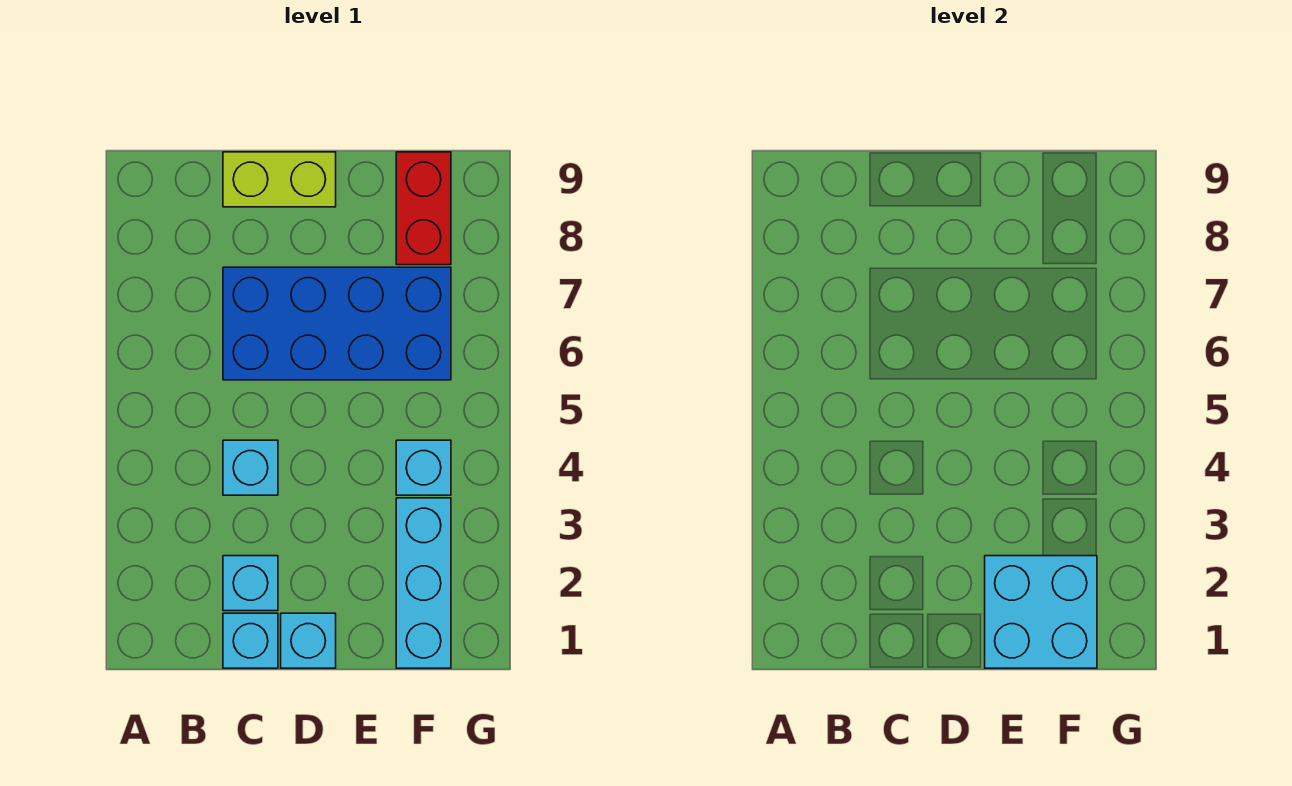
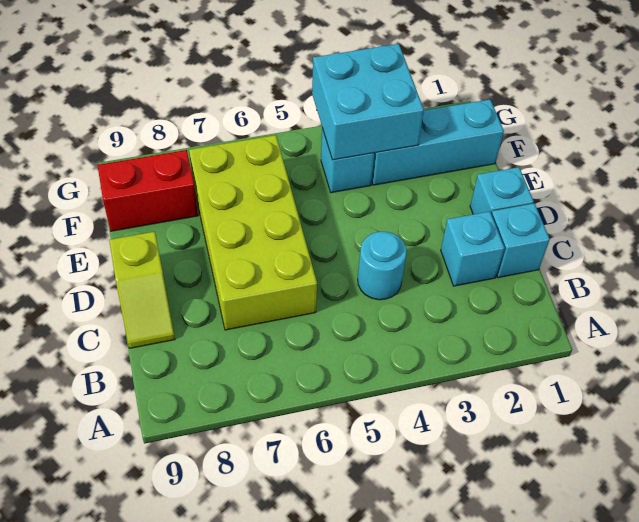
cyan 1x1 brick [223,440,278,495] -> cyan 1x1 round brick [358,232,407,300]
blue 2x4 brick [223,267,451,380] -> lime 2x4 brick [189,135,317,330]
lime 1x2 brick [223,152,336,207] -> lime 1x2 slope [109,232,175,348]
cyan 2x2 brick [985,556,1097,668] -> cyan 2x2 brick moved to [312,44,424,160]

